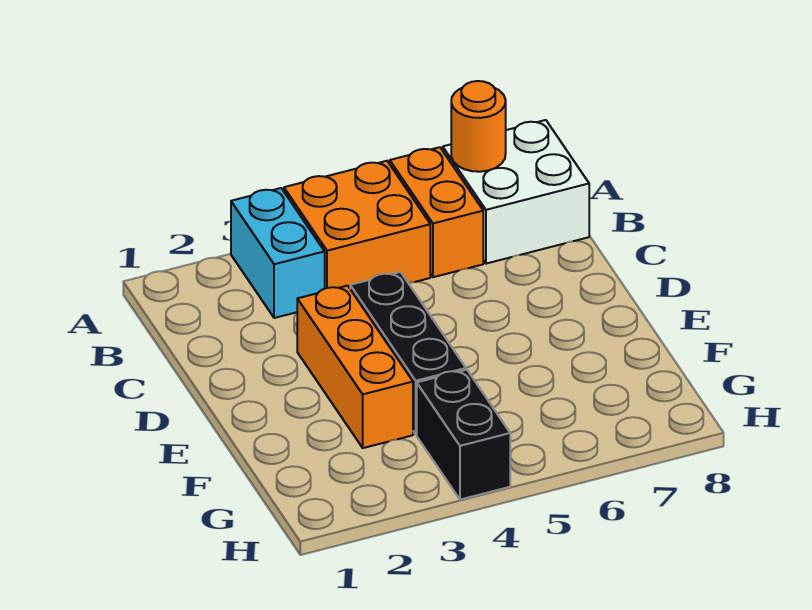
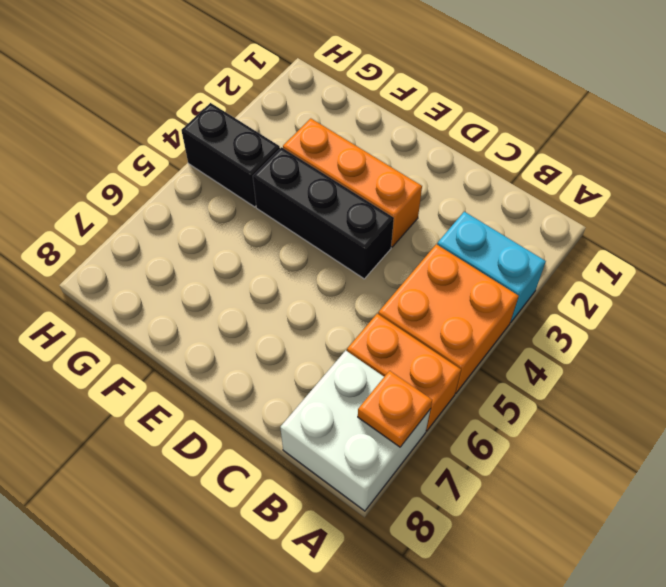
orange 1x1 round brick [451,81,506,172] -> orange 1x1 plate [358,371,432,447]

